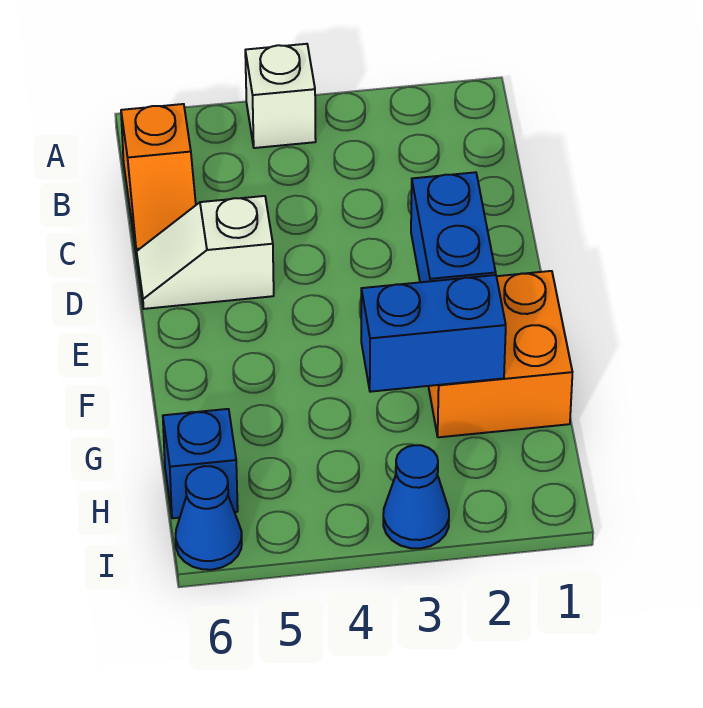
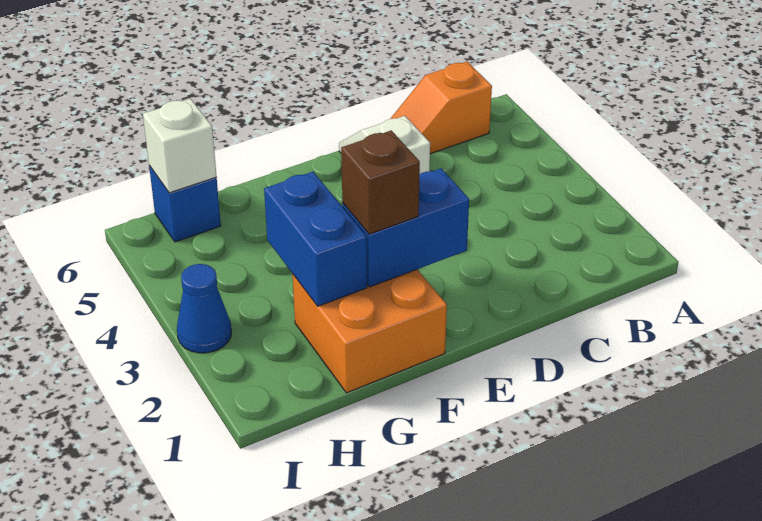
white 1x1 brick [245,44,316,148] -> white 1x1 brick moved to [143,99,217,193]
none -> brown 1x1 brick [341,130,420,234]
blue 1x1 cone [175,466,242,570] -> none

